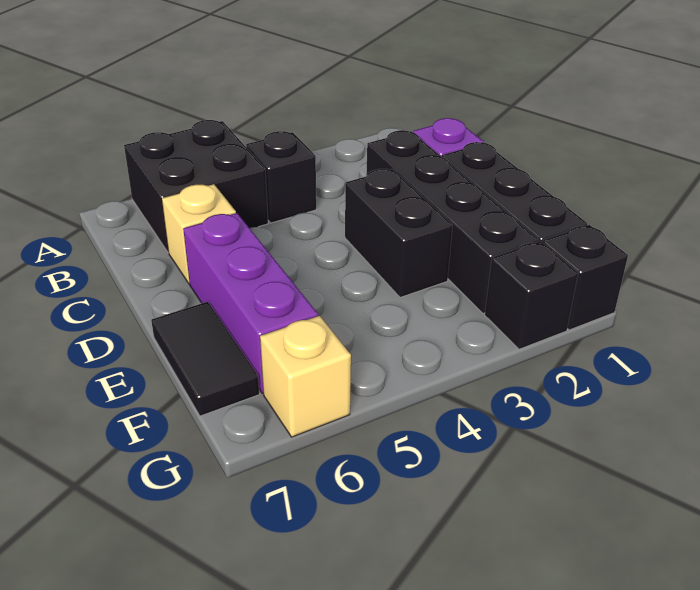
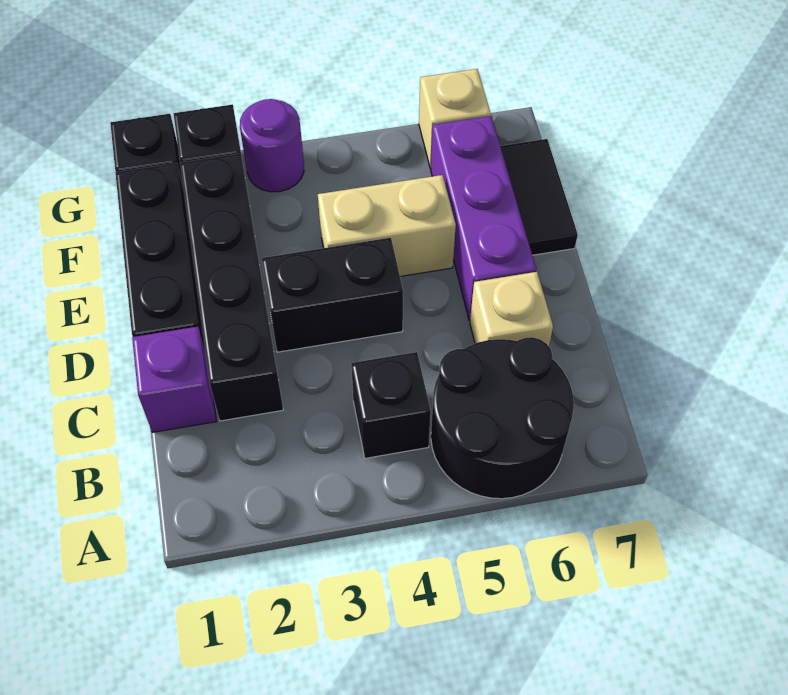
black 2x2 brick [124,120,268,253] -> black 2x2 round brick [431,337,574,499]
black 1x2 brick [345,169,453,297] -> black 1x2 brick turned to [262,238,403,352]
none -> tan 1x2 brick [318,175,456,276]
none -> purple 1x1 round brick [240,99,304,192]

